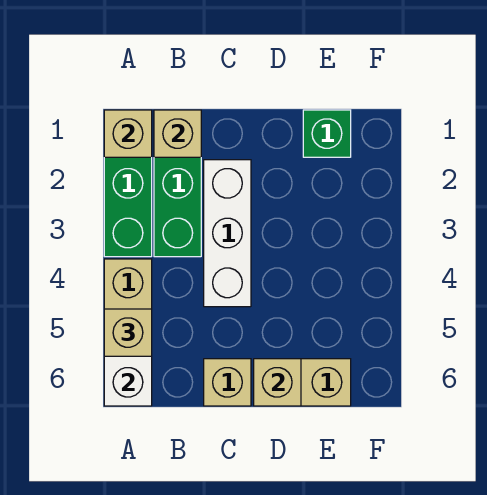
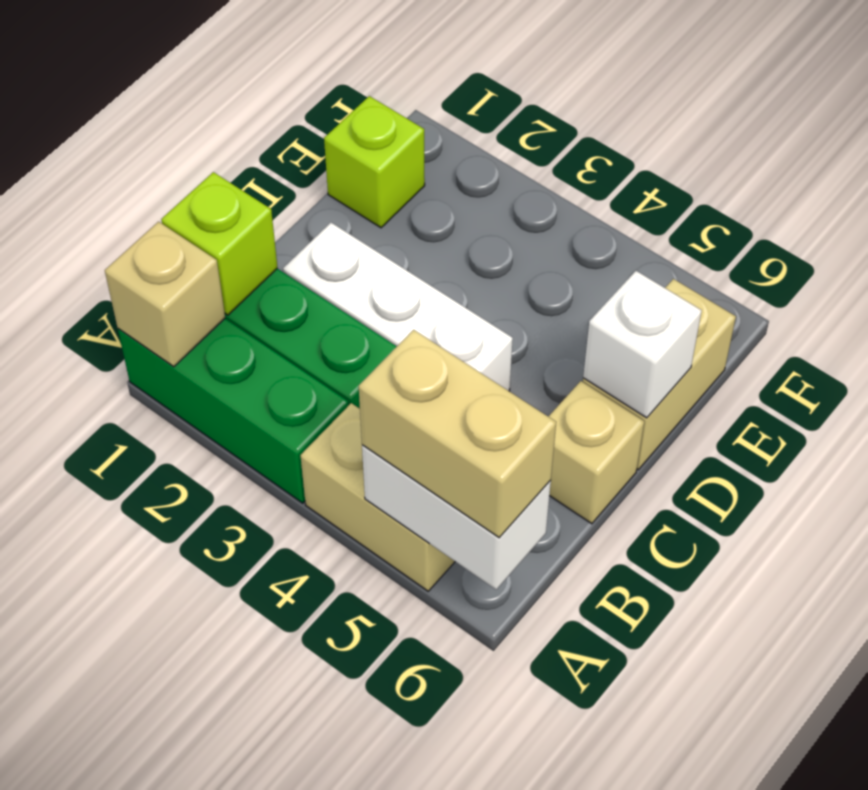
tan 1x1 brick [104,309,152,356] -> tan 1x2 brick [359,330,556,538]
tan 1x1 brick [154,110,201,157] -> lime 1x1 brick [161,172,278,315]
tan 1x1 brick [254,359,301,406] -> white 1x1 brick [583,271,702,418]
green 1x1 brick [303,110,351,157] -> lime 1x1 brick [324,96,425,228]

